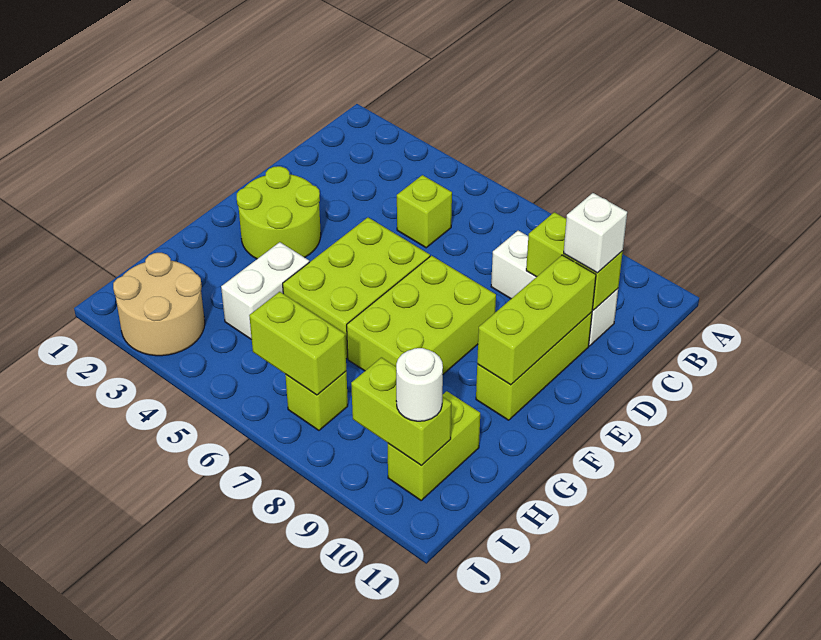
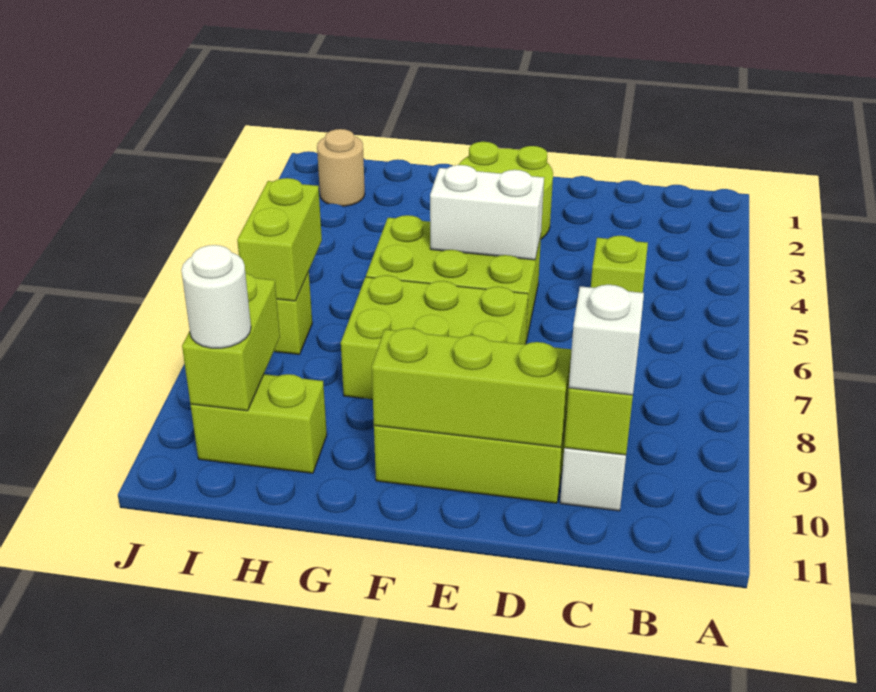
white 1x2 brick [221,242,309,340] -> white 1x2 brick moved to [430,165,544,260]
tan 2x2 round brick [113,253,205,356] -> tan 1x1 round brick [317,129,365,206]

